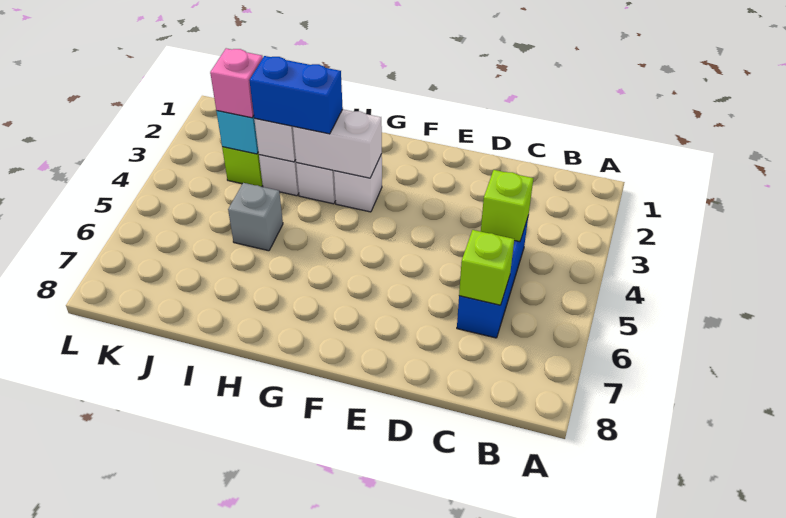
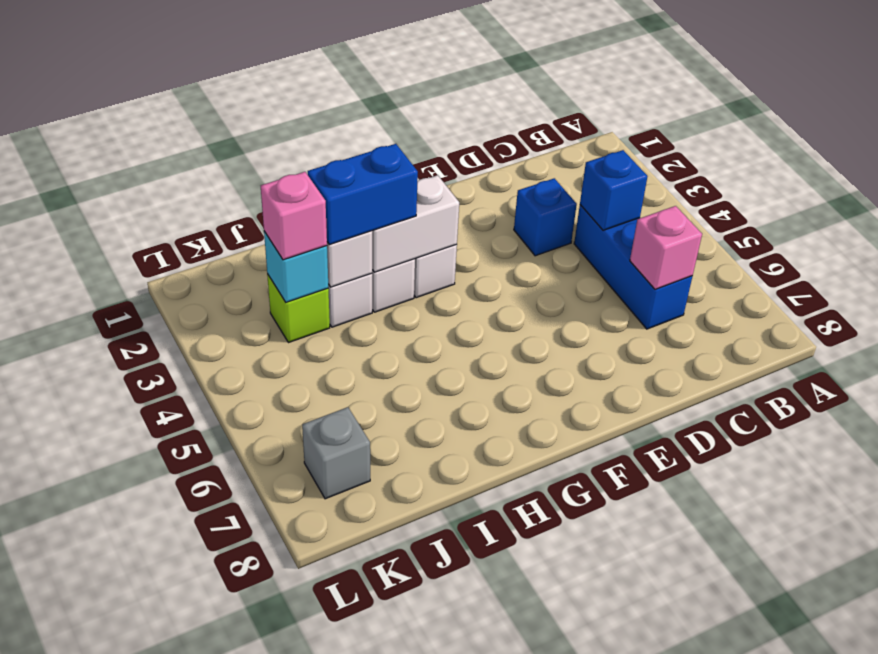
lime 1x1 brick [481,170,533,242] -> blue 1x1 brick [580,150,648,230]
lime 1x1 brick [459,230,514,305] -> pink 1x1 brick [630,206,702,290]
none -> blue 1x1 brick [514,178,577,256]
grey 1x1 brick [228,183,283,251] -> grey 1x1 brick moved to [302,407,370,499]

